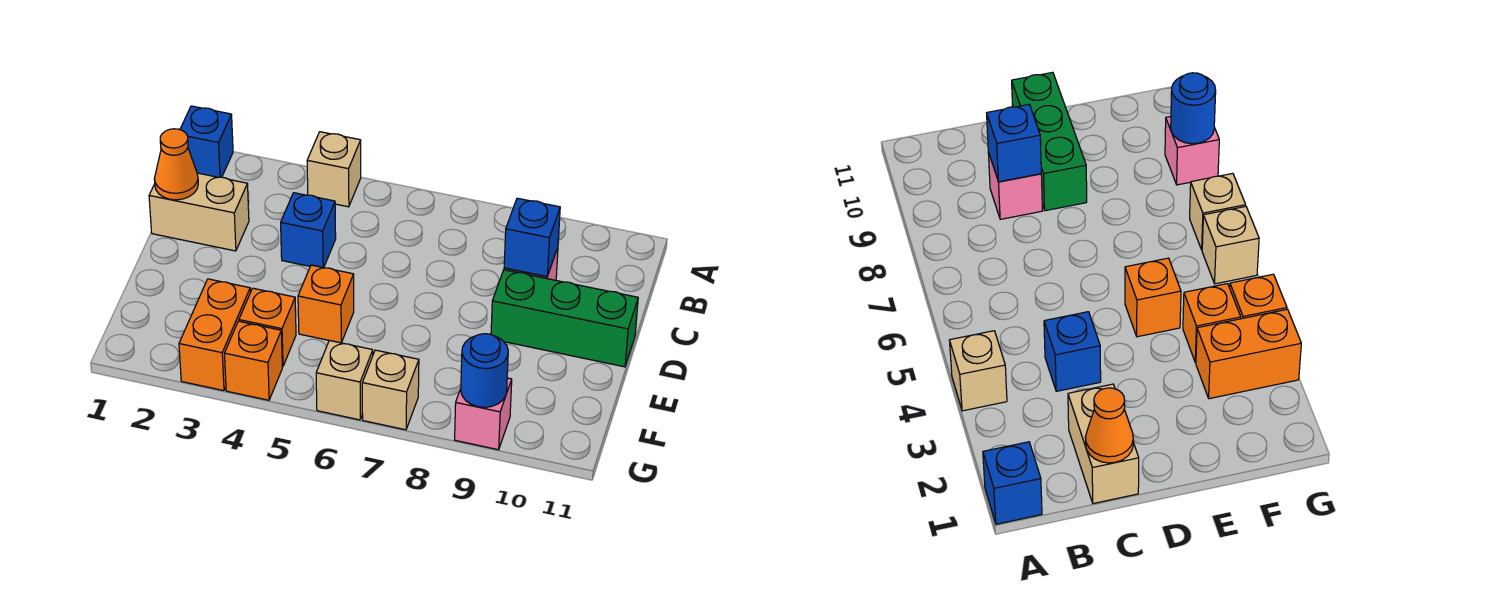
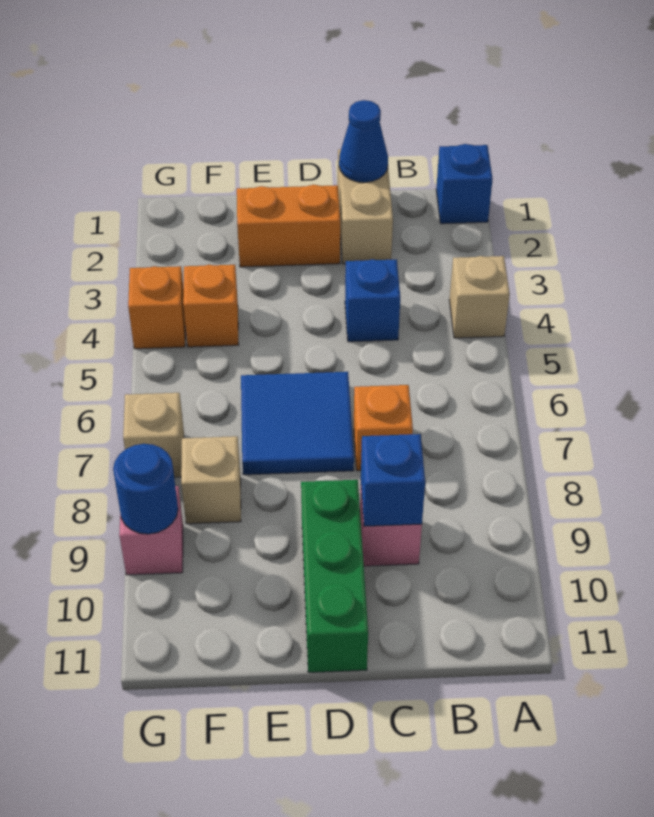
orange 1x1 cone [154,129,198,200] -> blue 1x1 cone [339,100,388,182]
none -> blue 2x2 tile [241,372,354,475]
orange 1x1 brick [298,265,354,343] -> orange 1x1 brick moved to [354,385,413,471]
orange 1x2 brick [179,279,250,391] -> orange 1x2 brick moved to [237,185,340,267]
tan 1x1 brick [316,340,373,420] -> tan 1x1 brick moved to [181,436,241,524]

